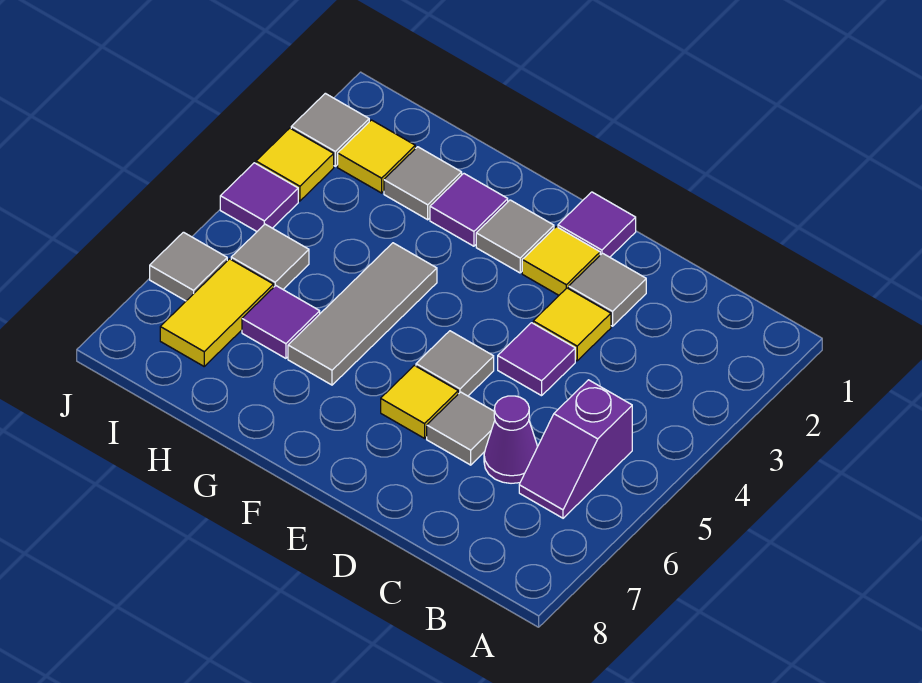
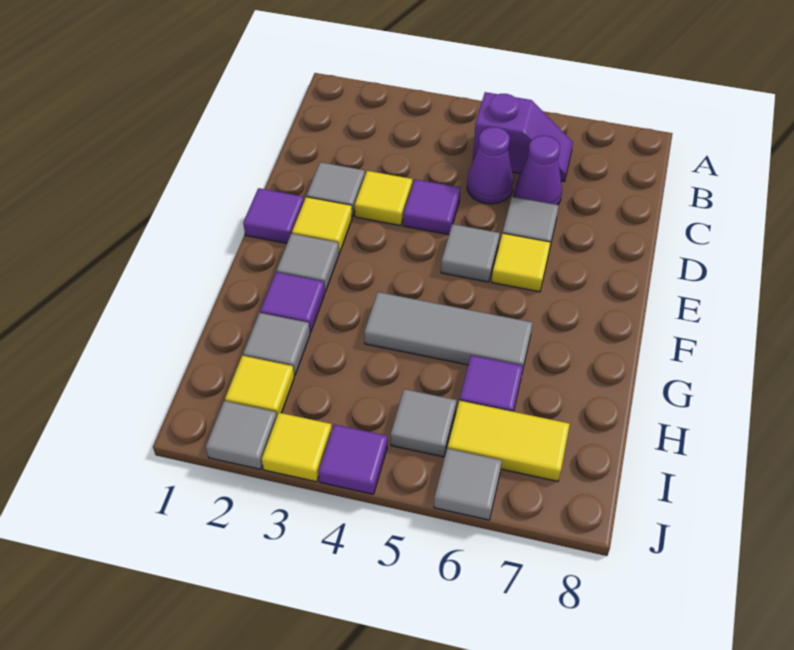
none -> purple 1x1 cone [467,127,514,204]

